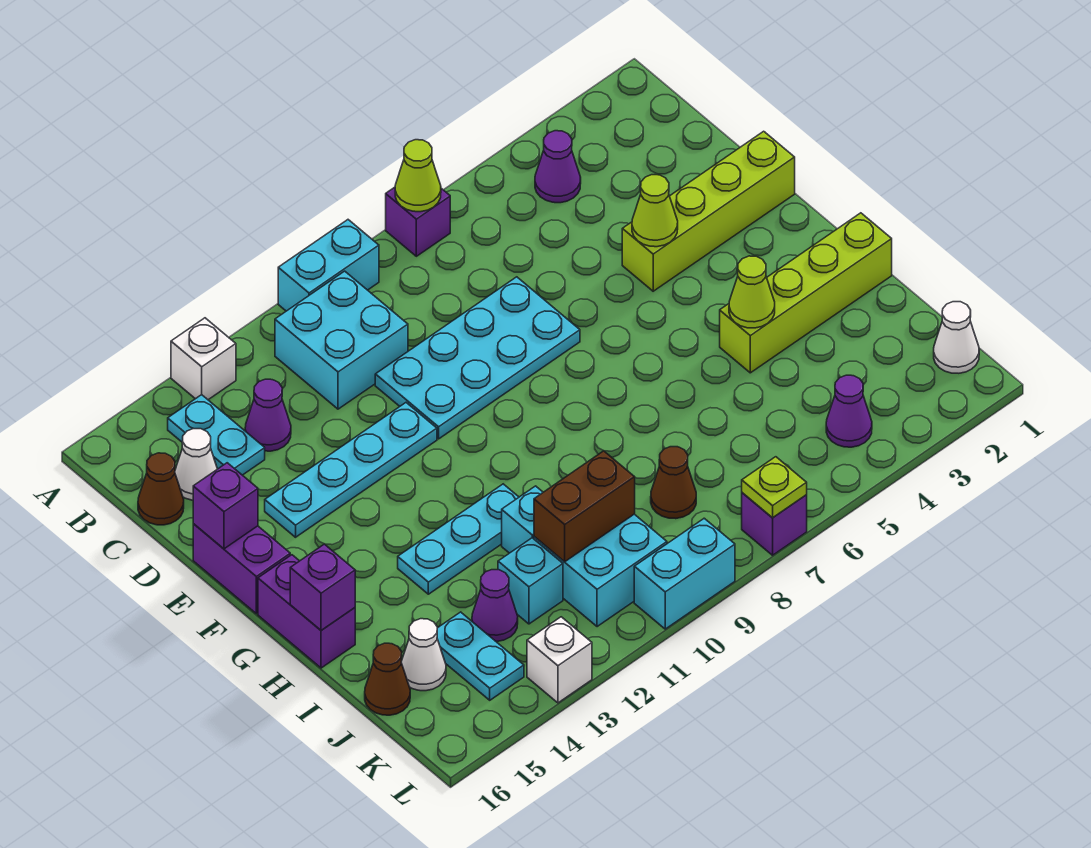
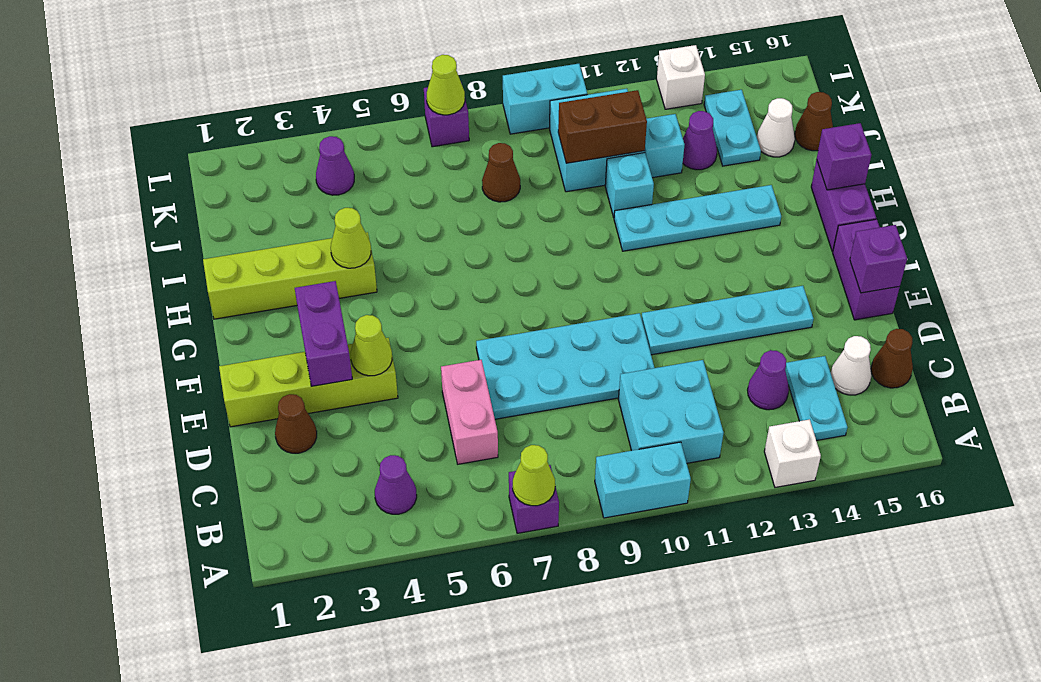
none -> pink 1x2 brick [441,360,498,464]
none -> brown 1x1 cone [275,394,317,453]
none -> purple 1x2 brick [295,281,352,386]
cyan 1x3 plate [398,484,519,594] -> cyan 1x4 plate [614,185,781,251]
white 1x1 cone [934,302,979,373] -> none
lime 1x1 plate [742,457,807,518] -> lime 1x1 cone [427,55,465,115]

